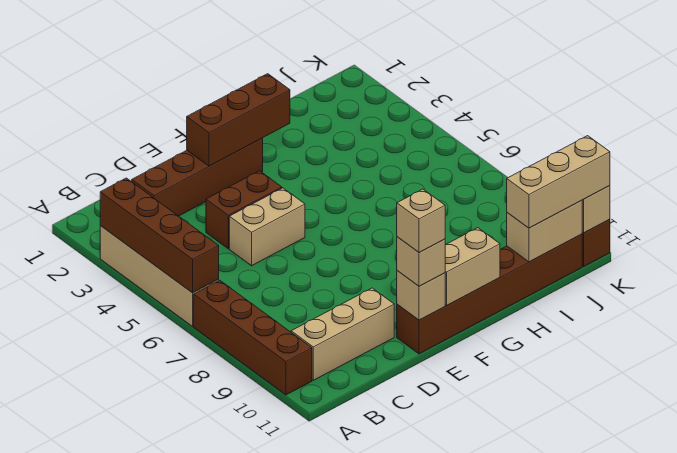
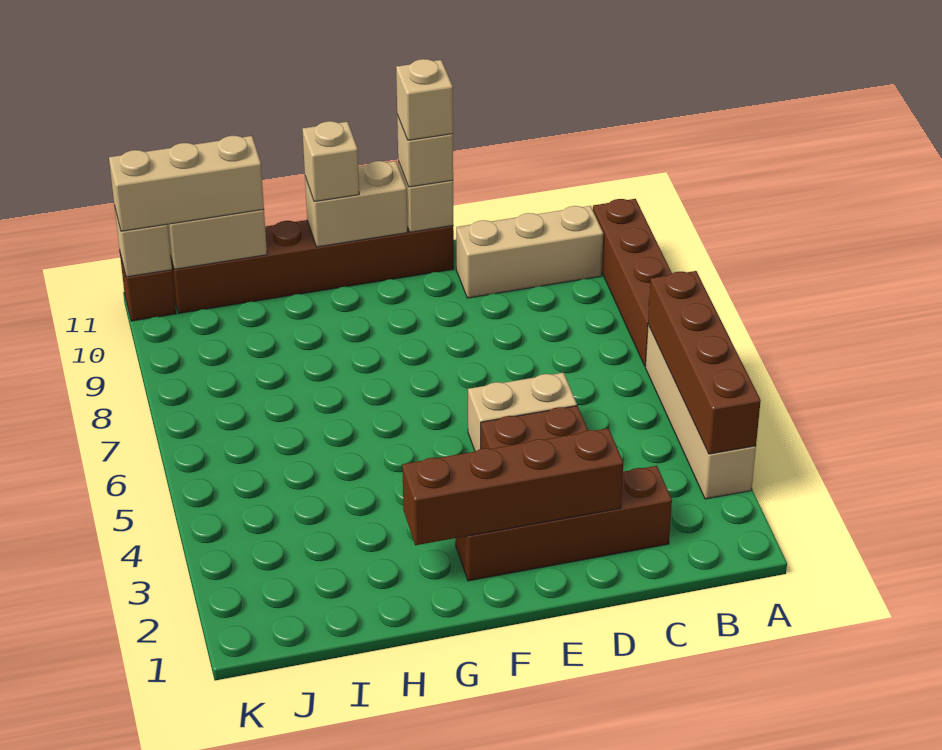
brown 1x3 brick [187,74,290,166] -> brown 1x4 brick [402,428,623,545]
none -> tan 1x1 brick [302,121,359,202]

